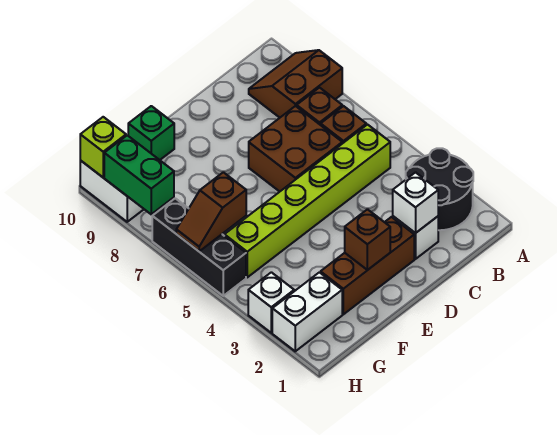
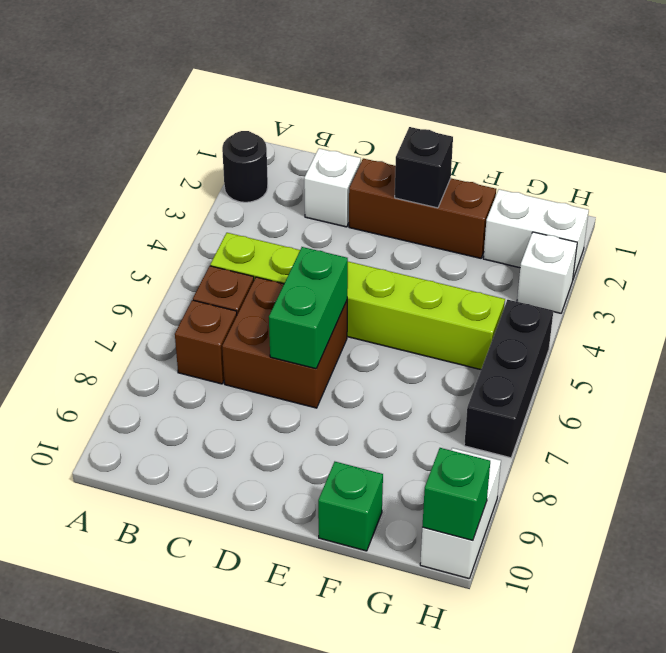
black 2x2 round brick [406,148,473,230] -> black 1x1 round brick [222,131,268,202]
brown 2x2 slope [249,50,342,118] -> none
white 1x1 brick [393,172,438,233] -> none
brown 1x1 brick [345,209,390,270] -> black 1x1 brick [395,127,453,208]
brown 1x2 slope [176,172,246,251] -> none
green 1x2 brick [104,135,174,214] -> green 1x2 brick moved to [269,247,348,369]
lime 1x1 brick [80,117,126,177] -> green 1x1 brick [422,448,490,540]

